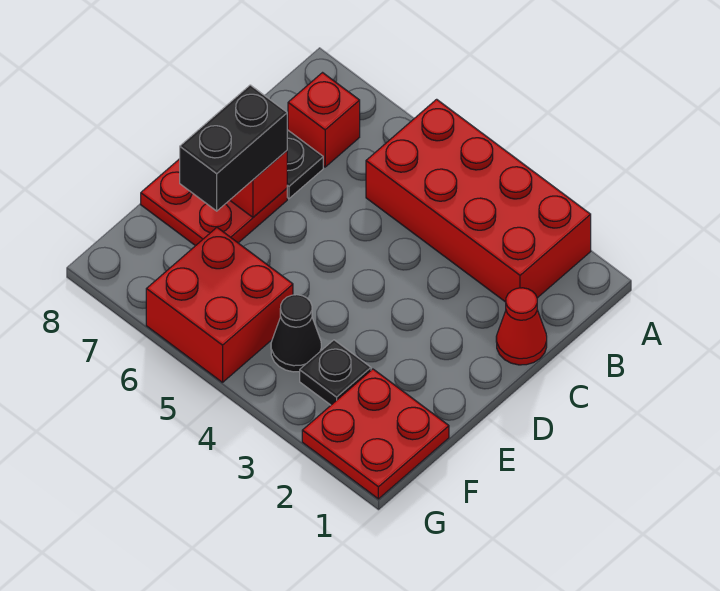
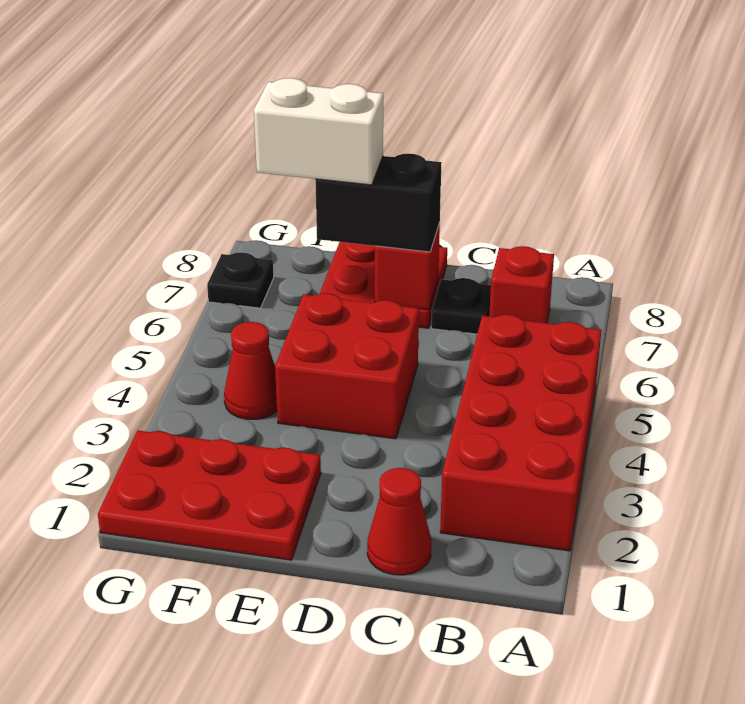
none -> white 1x2 brick [254,78,383,185]
red 2x2 plate [302,369,449,499] -> red 2x3 plate [98,431,321,560]
black 1x1 plate [300,340,371,405] -> black 1x1 plate moved to [207,252,274,308]
black 1x1 cone [271,295,321,372] -> red 1x1 cone [224,322,277,419]
red 2x2 brick [146,228,293,382] -> red 2x2 brick moved to [275,293,419,439]

